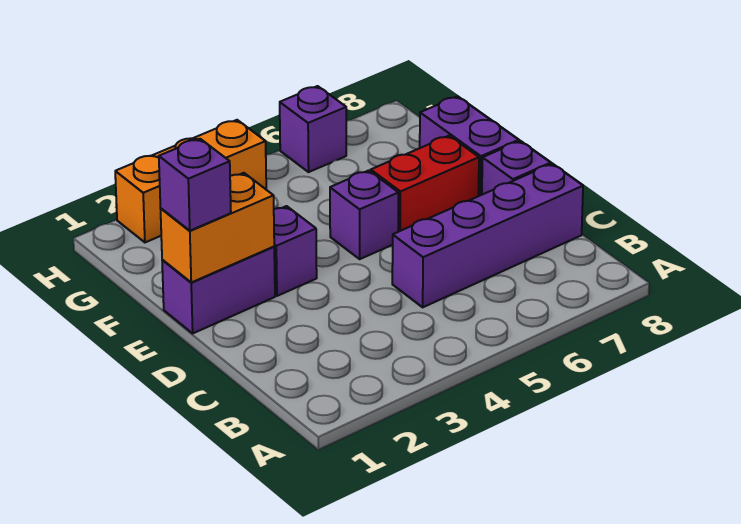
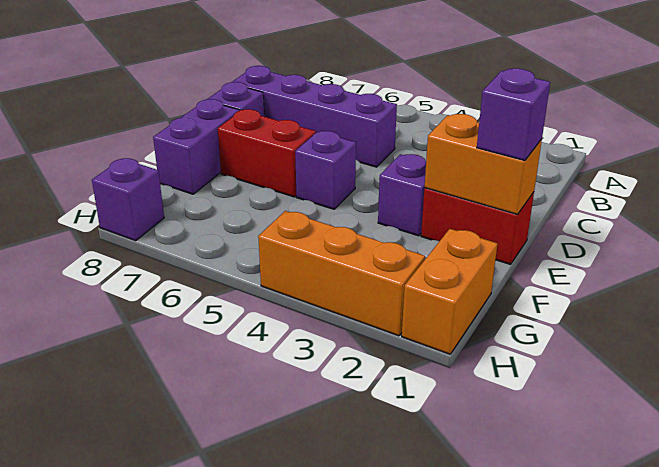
purple 1x2 brick [162,247,275,333] -> red 1x2 brick [421,188,534,264]
none -> orange 1x2 brick [402,229,497,354]
purple 1x1 brick [280,86,346,172] -> purple 1x1 brick moved to [92,158,164,241]

